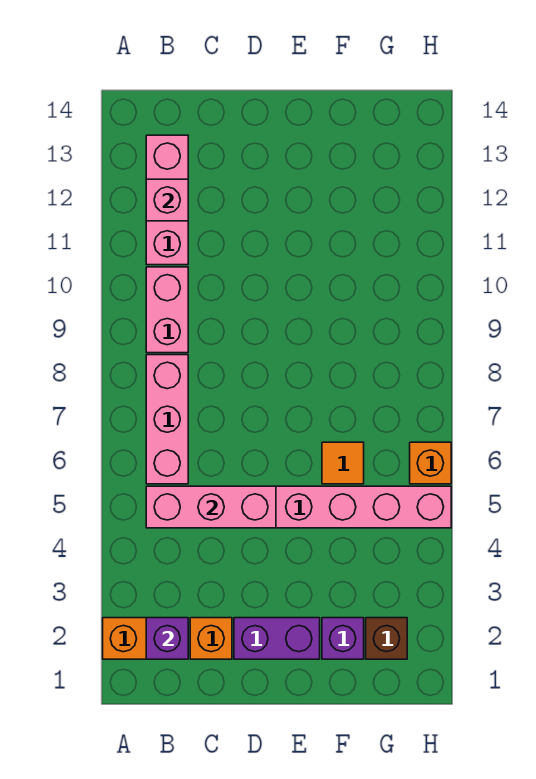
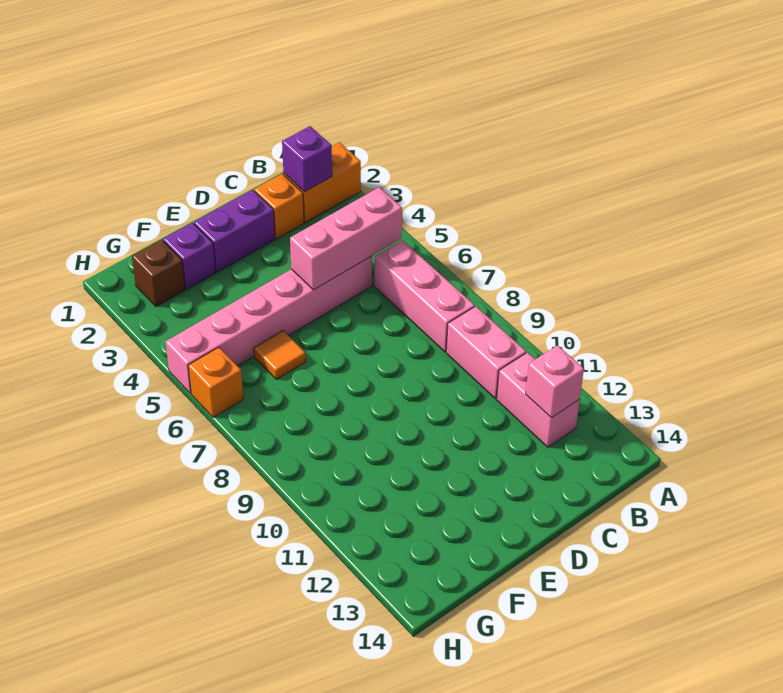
pink 1x3 brick [146,135,188,265] -> pink 1x2 brick [497,353,580,447]

